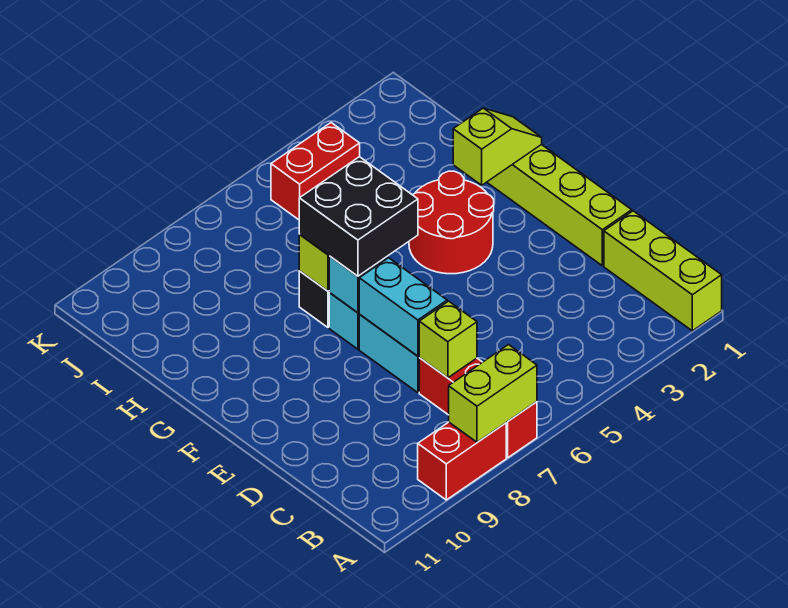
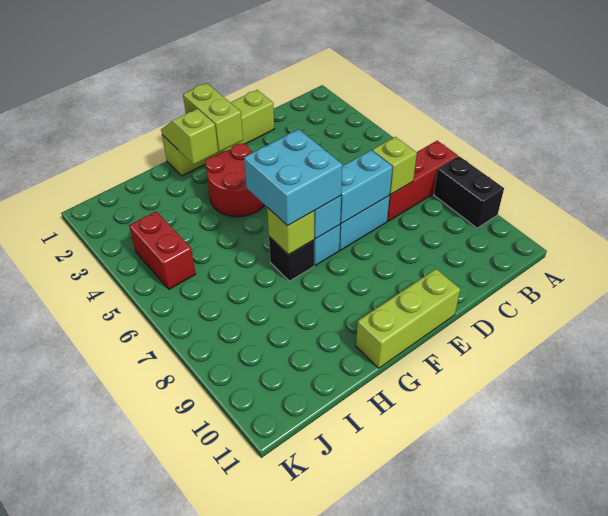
lime 1x3 brick [604,211,722,331] -> lime 1x3 brick moved to [356,269,460,368]
lime 1x2 brick [449,345,537,442] -> lime 1x2 brick moved to [183,83,243,152]
red 1x2 brick [418,422,506,500] -> black 1x2 brick [434,156,504,228]
black 2x2 brick [299,157,418,276] -> cyan 2x2 brick [244,129,342,226]

